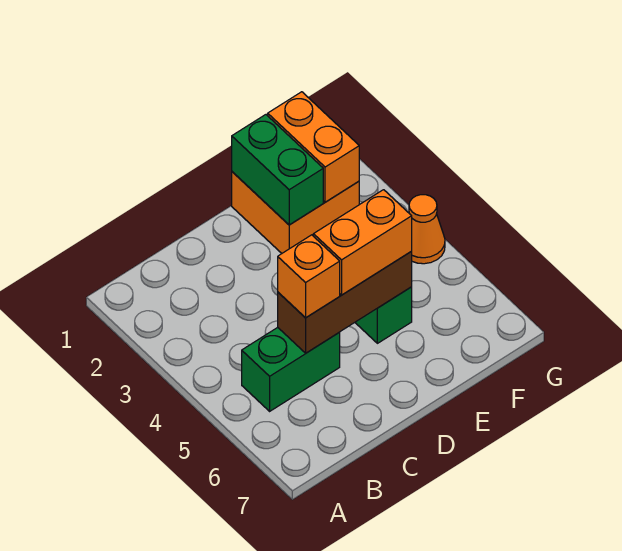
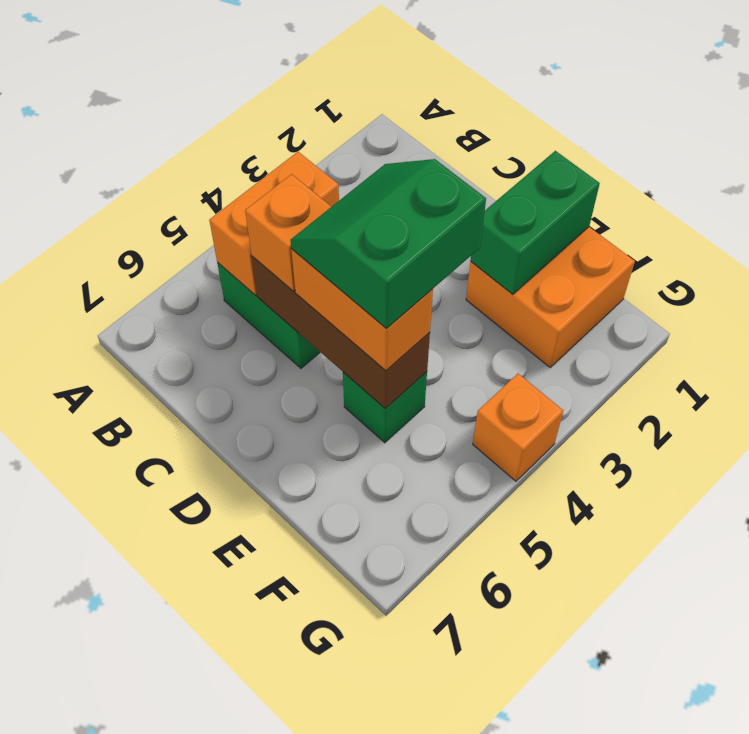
none -> green 2x2 slope [290,159,486,328]
orange 1x2 brick [268,92,359,202] -> orange 1x2 brick moved to [209,152,339,295]
orange 1x1 cone [409,195,445,264] -> orange 1x1 brick [473,374,563,481]

